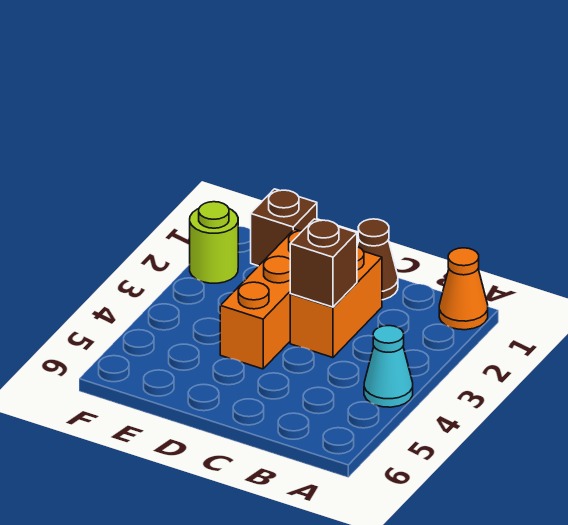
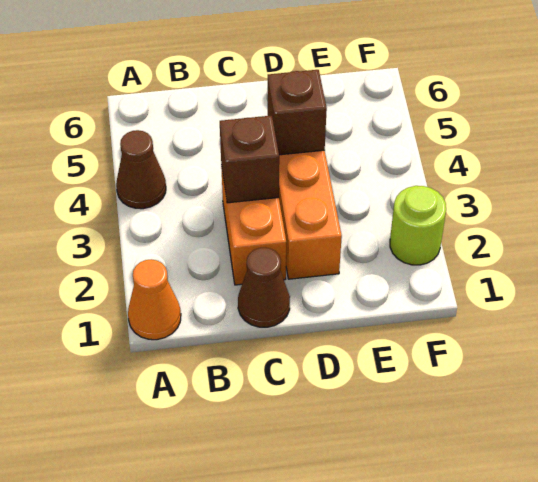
cyan 1x1 cone [364,326,413,407] -> brown 1x1 cone [116,130,166,209]
brown 1x1 brick [251,189,317,266] -> brown 1x1 brick moved to [268,70,327,155]

